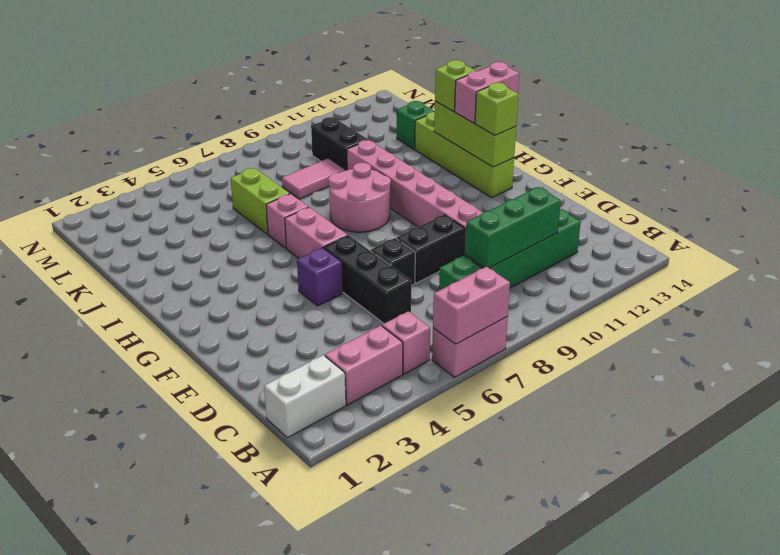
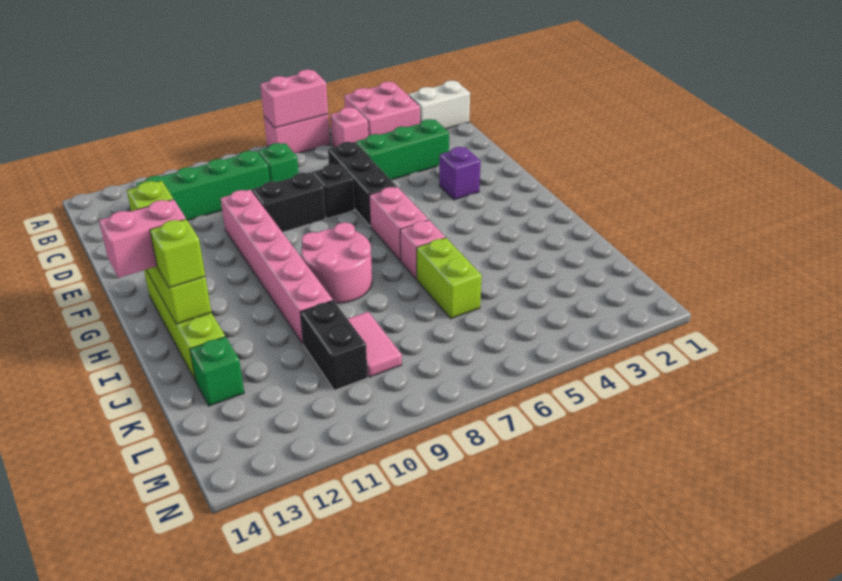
pink 1x2 brick [325,326,403,405] -> pink 2x2 brick [344,82,420,136]
green 1x3 brick [465,187,561,268] -> green 1x3 brick moved to [356,119,449,180]
purple 1x1 brick [297,248,343,306] -> purple 1x1 brick moved to [439,147,481,200]
pink 1x2 tile [282,158,345,199] -> pink 1x2 tile turned to [348,312,402,377]

